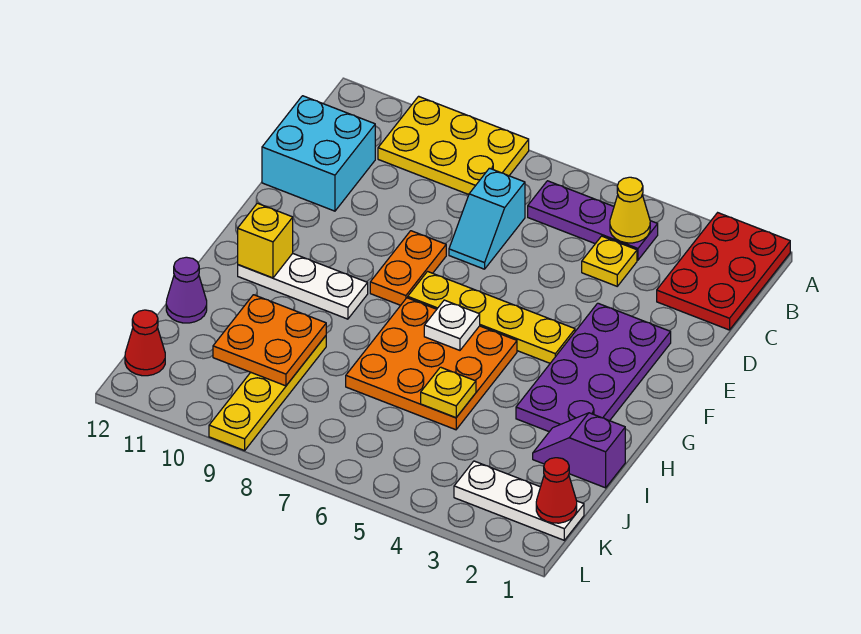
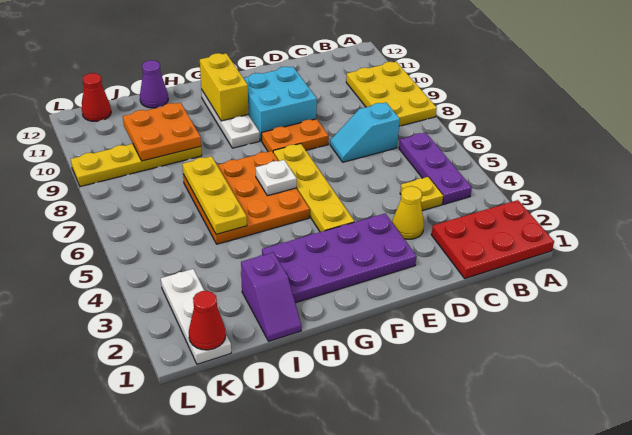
yellow 1x1 cone [610,177,650,243] -> yellow 1x1 cone moved to [392,186,424,239]
cyan 2x2 brick [262,96,375,211] -> cyan 2x2 brick moved to [244,67,317,141]
yellow 1x1 brick [238,203,293,278] -> yellow 1x2 brick [200,53,248,121]
purple 1x2 slope [533,413,625,488] -> purple 1x2 slope turned to [241,252,302,341]
yellow 1x1 plate [421,367,476,418] -> yellow 1x3 plate [182,156,247,234]

